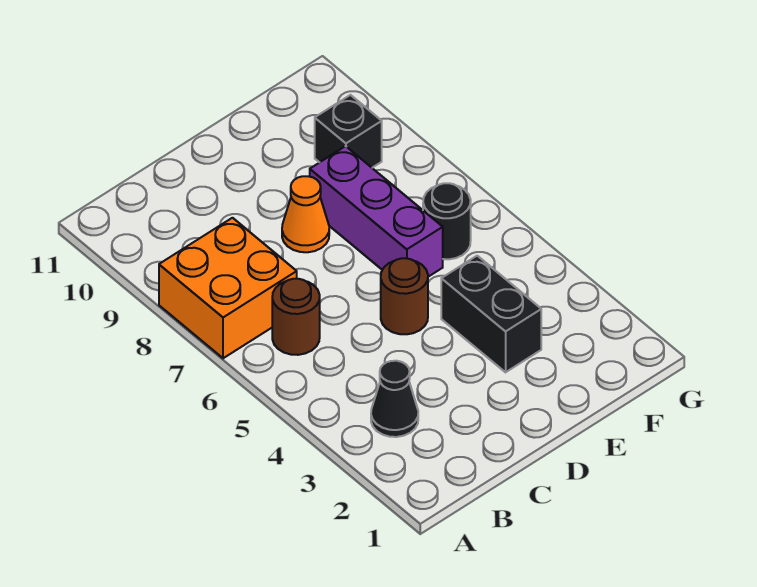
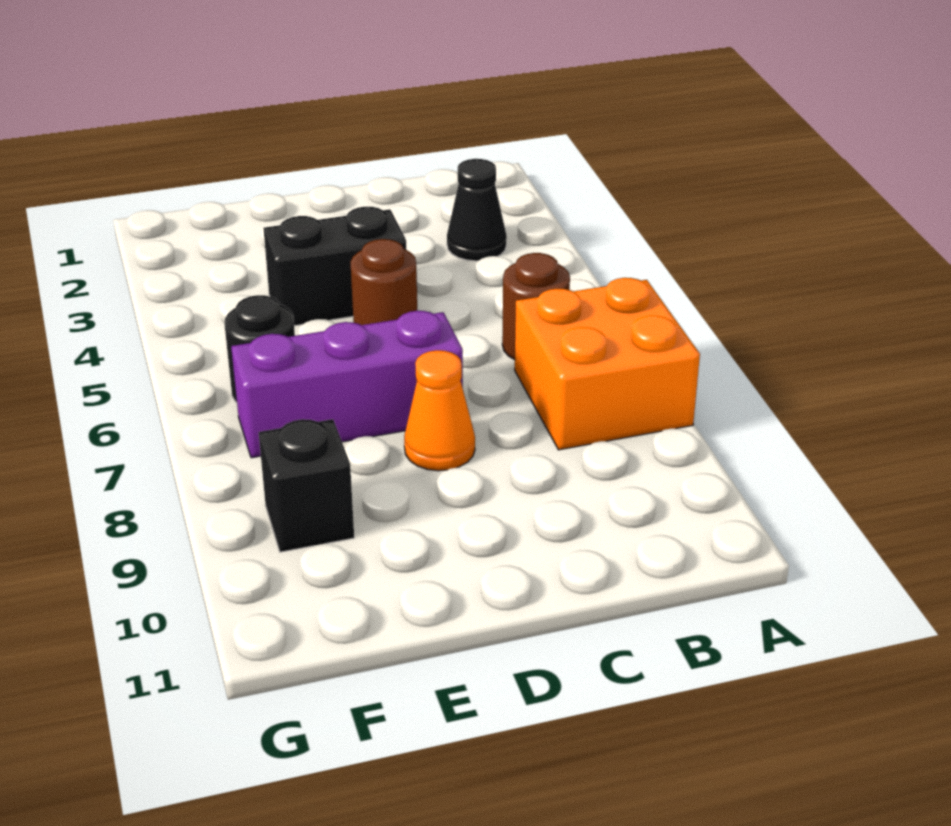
black 1x2 brick [441,256,541,372] -> black 1x2 brick turned to [263,207,406,326]
purple 1x3 brick [310,146,443,277] -> purple 1x3 brick turned to [231,311,463,458]

